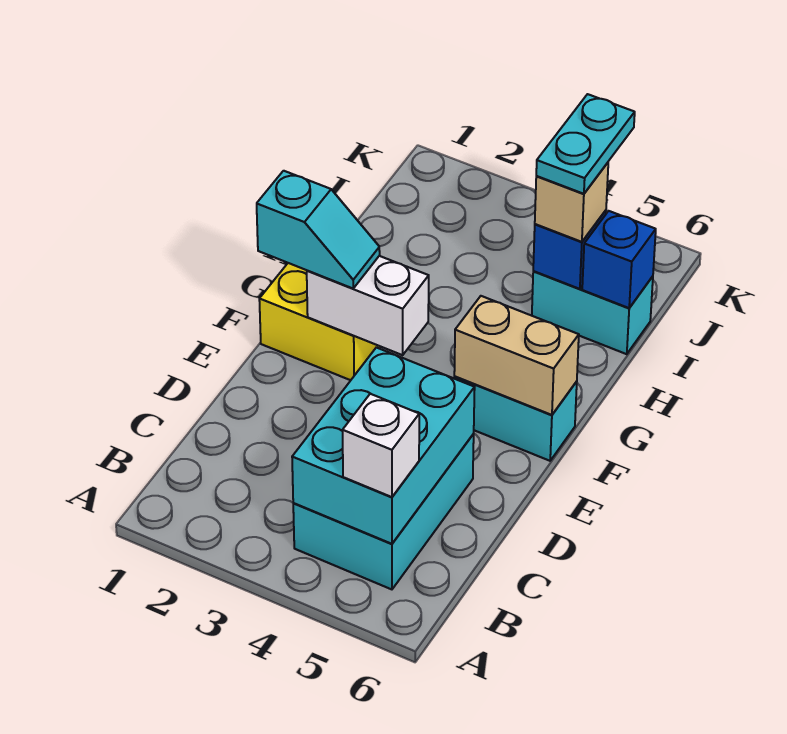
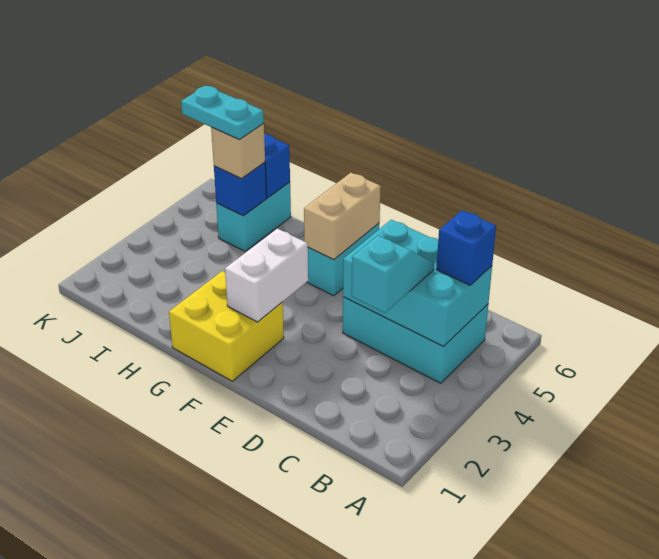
white 1x1 brick [343,394,419,497] -> blue 1x1 brick [436,211,496,285]
cyan 1x2 slope [257,171,380,288] -> cyan 1x2 slope moved to [352,236,434,313]

